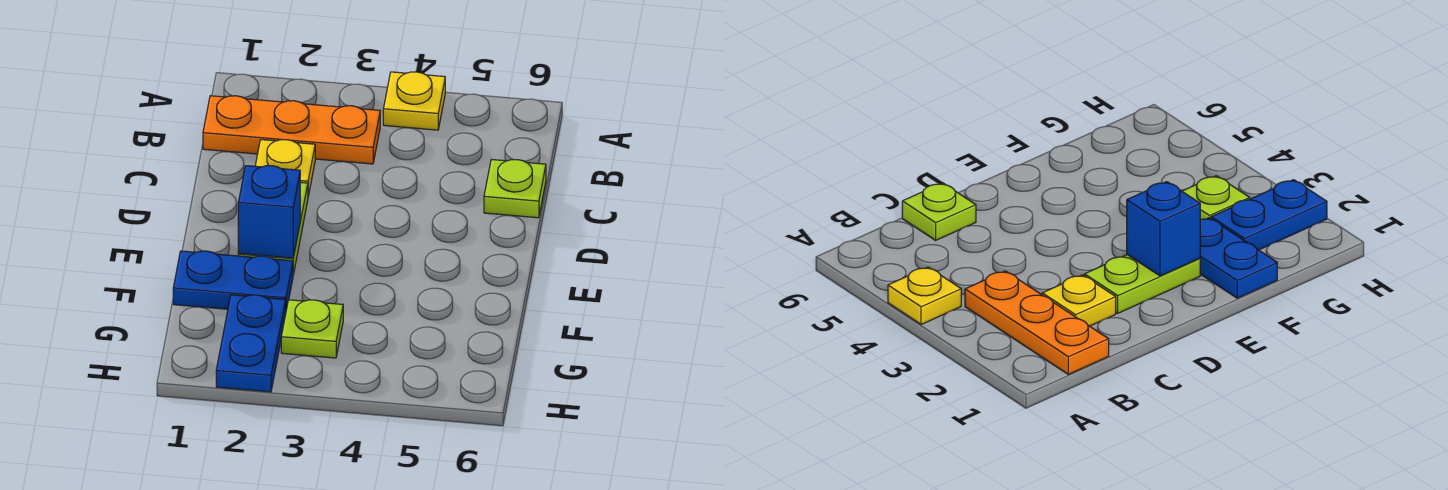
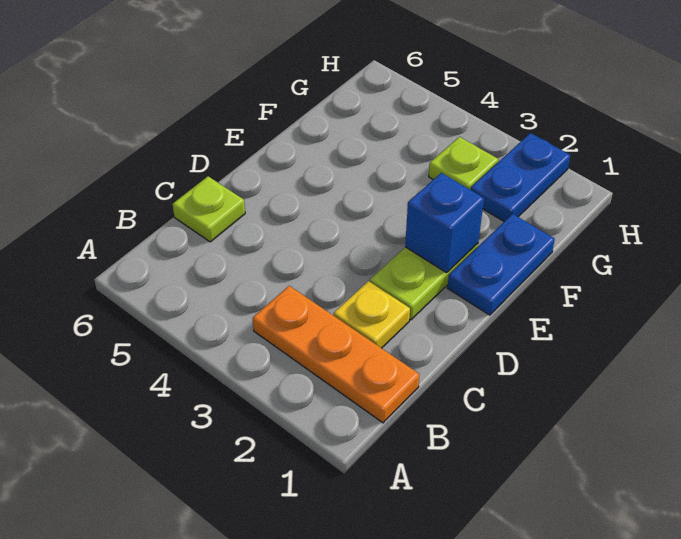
yellow 1x1 plate [383,72,445,130] -> none
blue 1x2 plate [173,251,293,310] -> blue 1x2 plate turned to [447,214,555,315]

